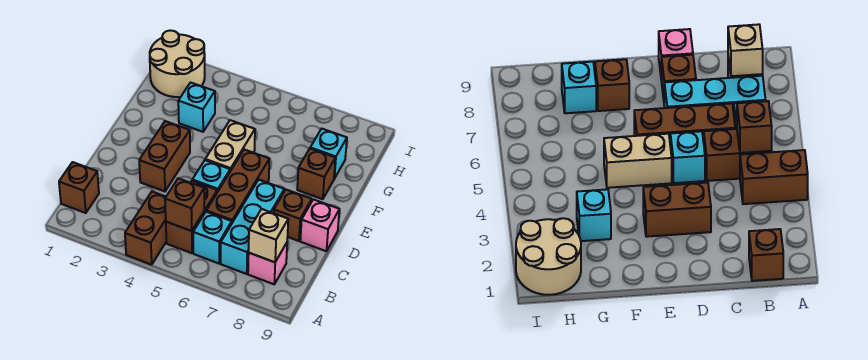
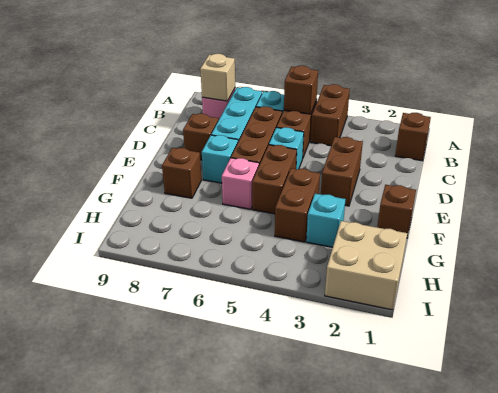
pink 1x1 brick [300,199,339,251] -> pink 1x1 brick moved to [222,158,259,209]
tan 1x2 brick [205,120,255,171] -> brown 1x2 brick [252,145,297,214]
none -> brown 1x1 brick [377,185,416,238]
none -> brown 1x2 brick [275,168,320,242]
cyan 1x1 brick [310,129,347,179] -> cyan 1x1 brick moved to [202,135,238,183]
tan 2x2 round brick [150,30,205,97] -> tan 2x2 brick [325,221,407,310]

